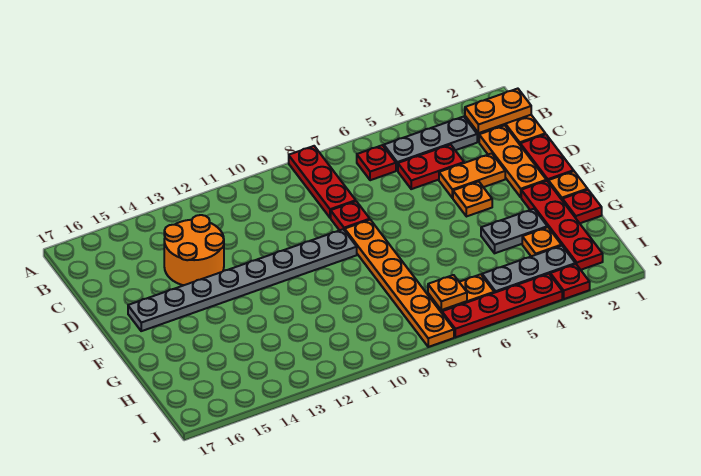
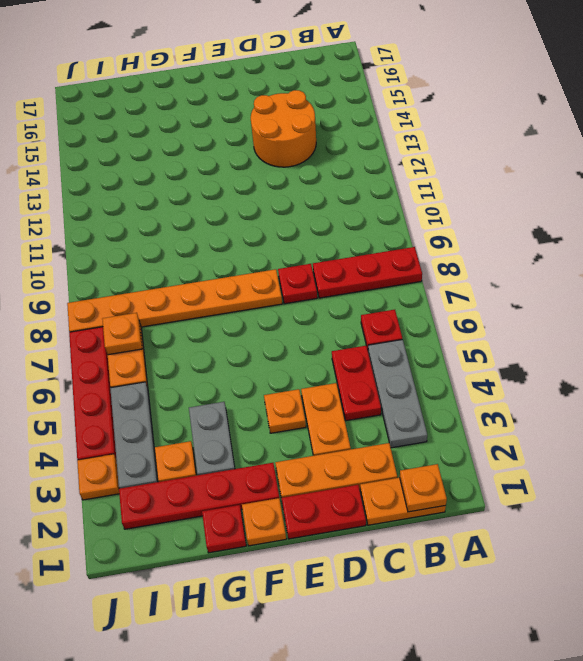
orange 1x2 plate [465,89,531,133] -> orange 1x1 plate [400,464,447,512]
grey 1x8 plate [128,229,357,331] -> none
red 1x1 plate [550,264,590,299] -> orange 1x1 plate [77,454,119,500]

